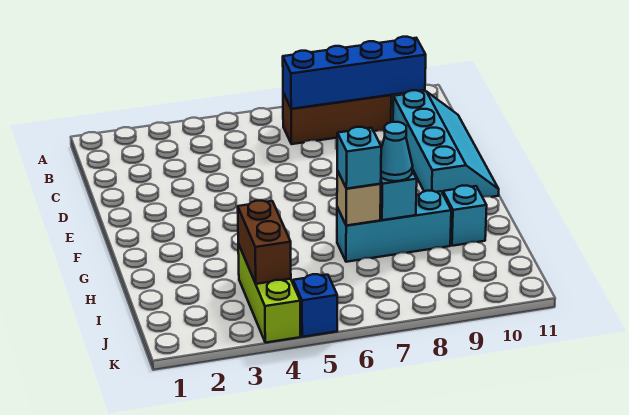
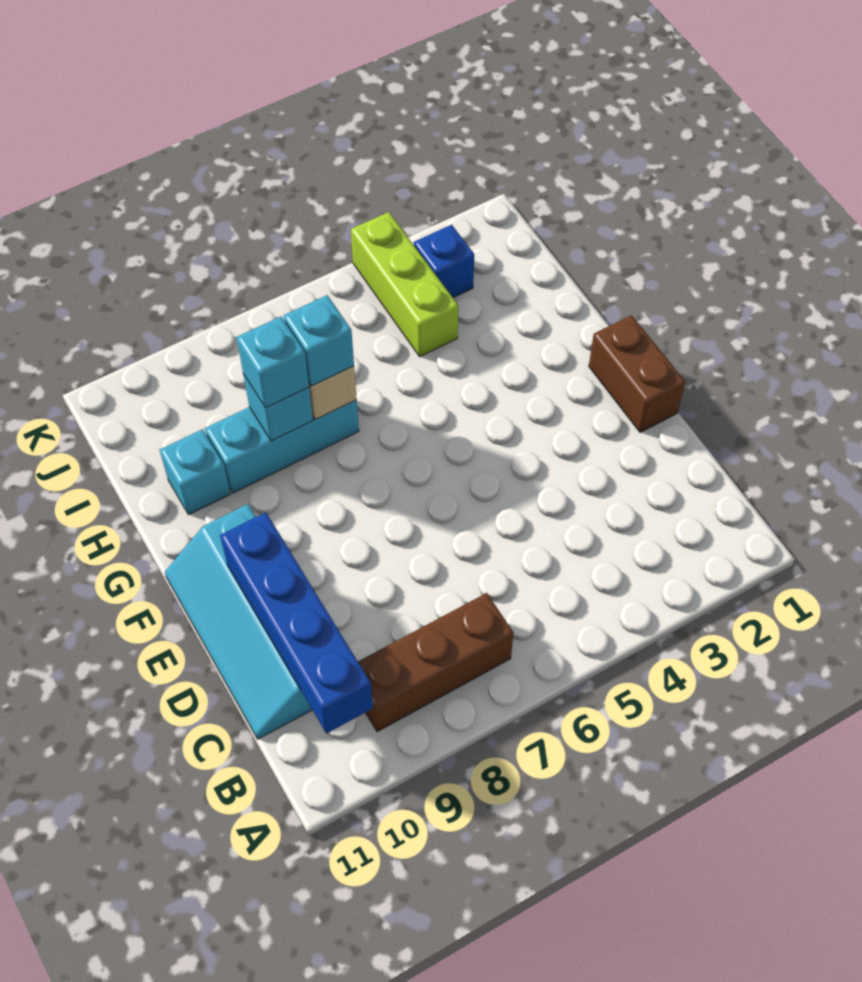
blue 1x4 brick [283,37,426,109] -> blue 1x4 brick turned to [220,512,373,733]
cyan 1x1 cone [381,122,413,181] -> cyan 1x1 brick [237,317,309,408]
brown 1x2 brick [238,201,291,284] -> brown 1x2 brick moved to [589,315,685,433]
blue 1x1 brick [293,274,337,337] -> blue 1x1 brick moved to [414,225,474,298]

